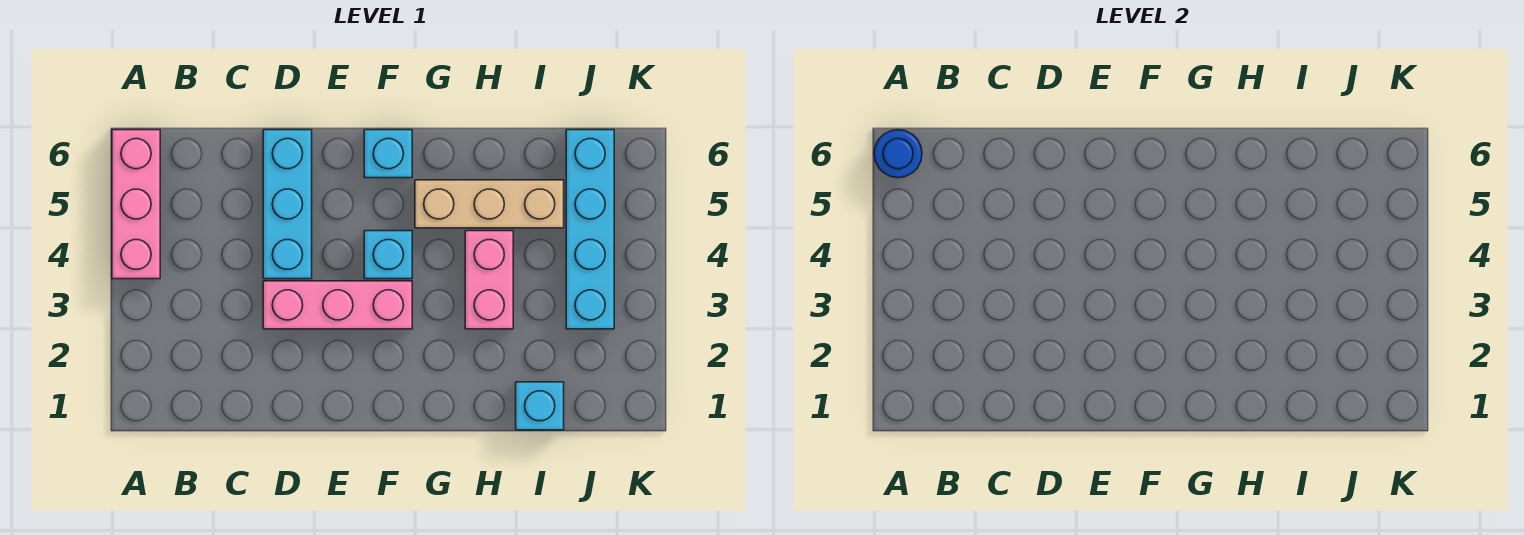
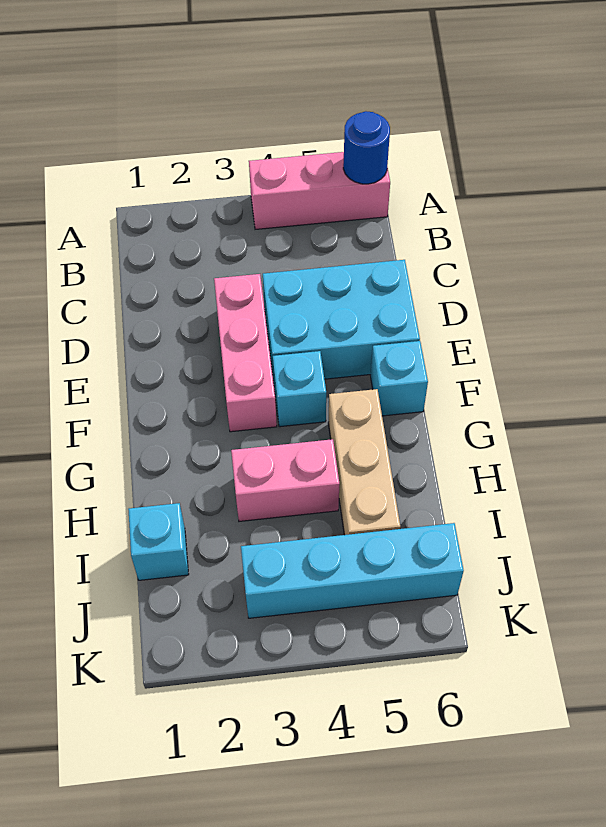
cyan 1x3 brick [263,130,312,279] -> cyan 2x3 brick [263,260,420,381]

